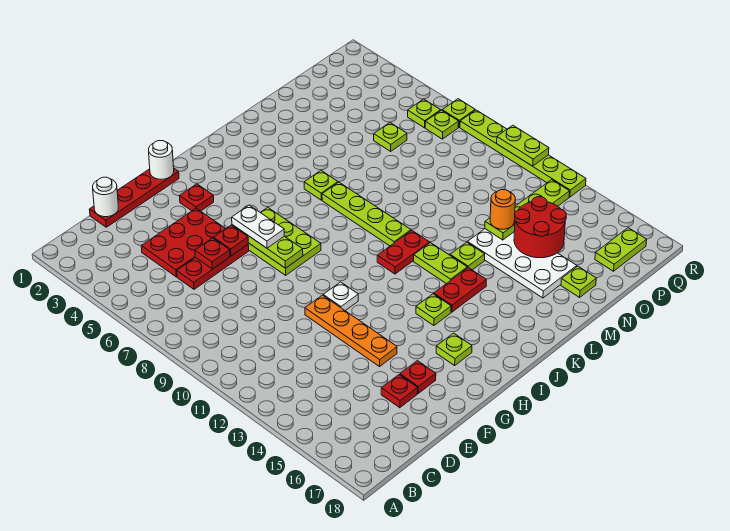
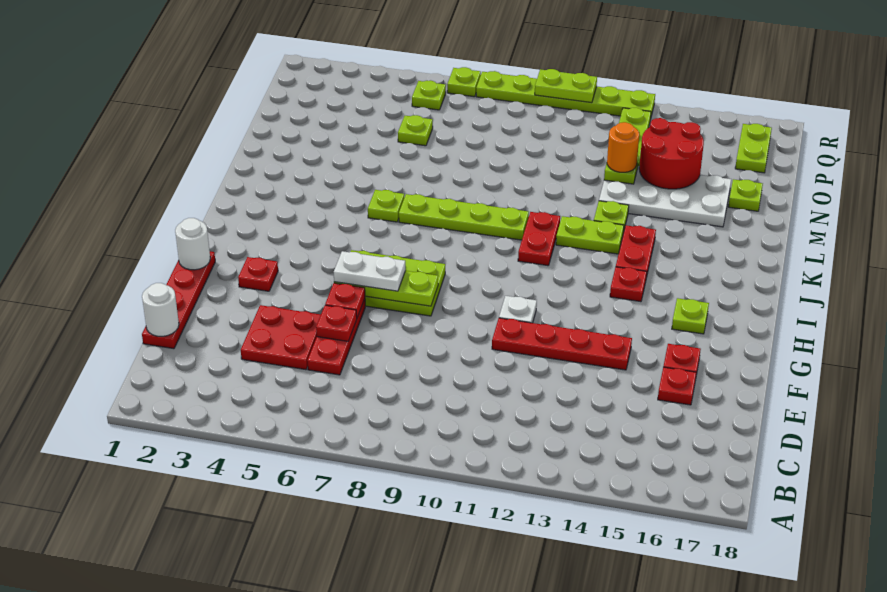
red 2x3 plate [141,208,226,277] -> red 2x2 plate [241,305,321,370]
orange 1x4 plate [305,295,397,367] -> red 1x4 plate [492,318,632,370]
lime 1x1 plate [416,294,451,325] -> red 1x1 plate [610,267,647,302]
lime 1x1 plate [425,110,459,139] -> none

